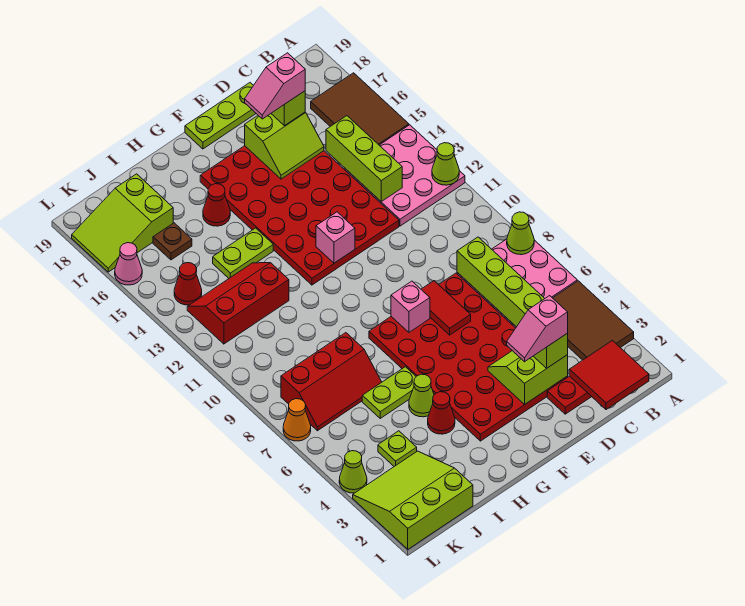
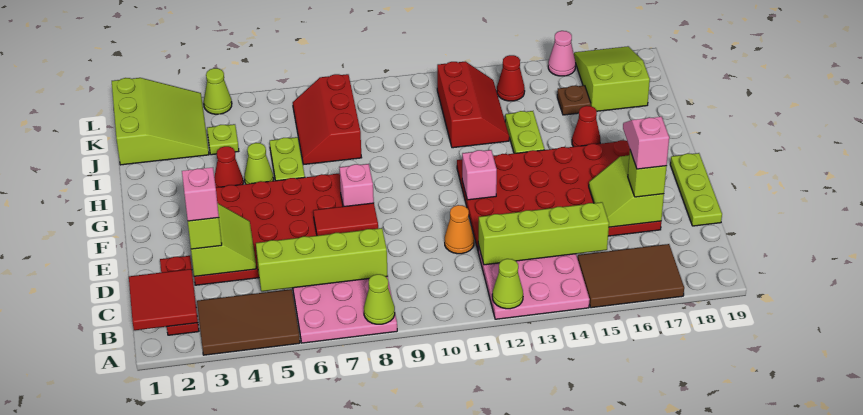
lime 1x3 brick [326,116,402,201] -> lime 1x4 brick [478,202,609,265]
orange 1x1 cone [283,399,311,441] -> orange 1x1 cone moved to [445,205,474,254]

